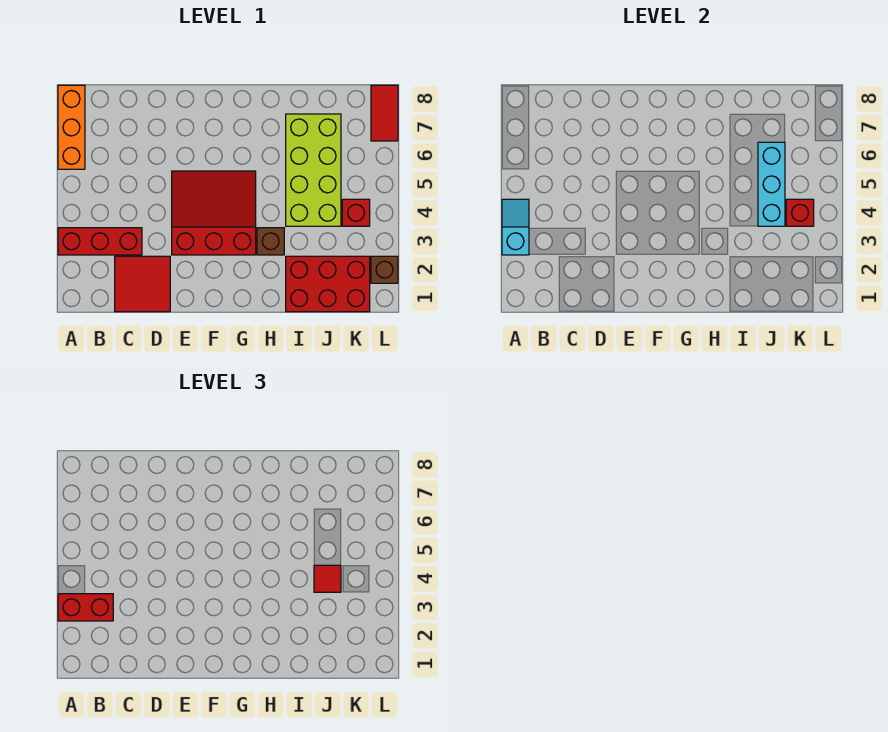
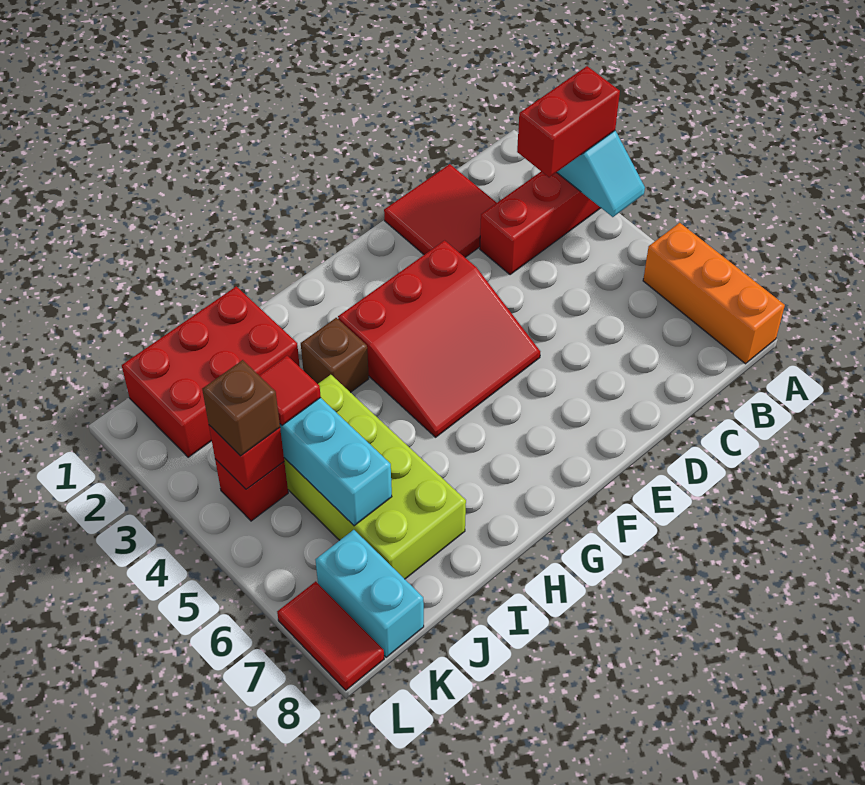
none -> cyan 1x2 brick [316,530,424,657]
brown 1x1 brick [371,256,398,283] -> brown 1x1 brick moved to [202,360,280,456]

